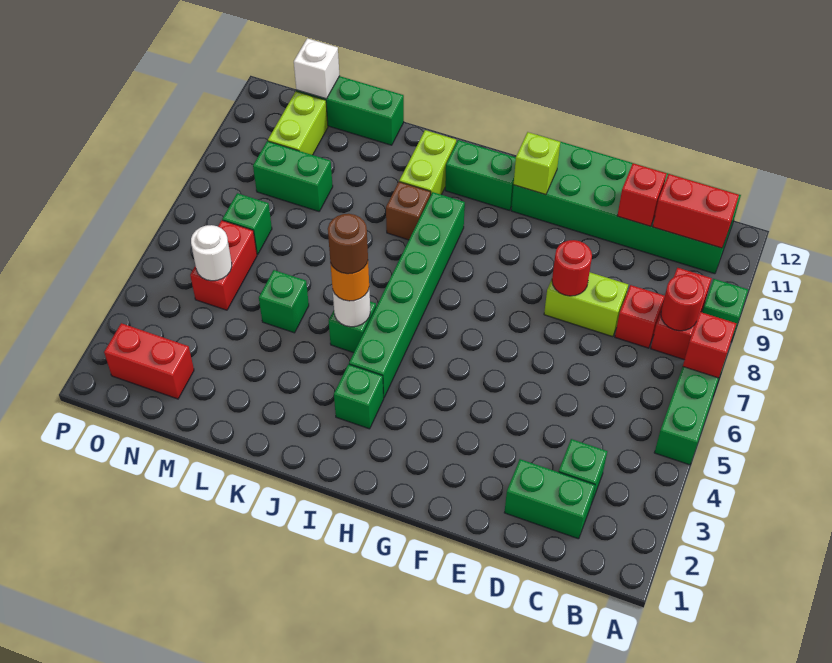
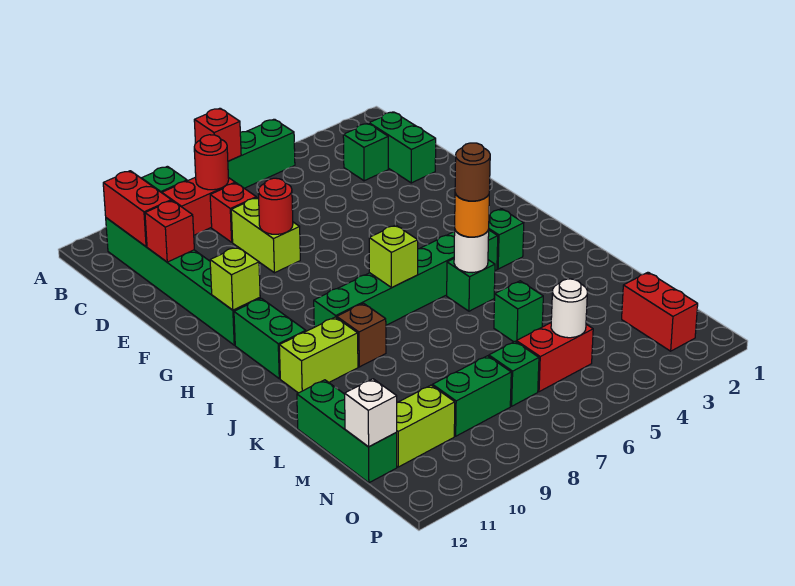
green 2x6 brick [511,135,741,274] -> green 1x6 brick [106,218,260,345]
none -> lime 1x1 brick [369,225,418,288]
green 1x2 brick [253,141,333,211] -> green 1x2 brick turned to [432,356,511,436]

